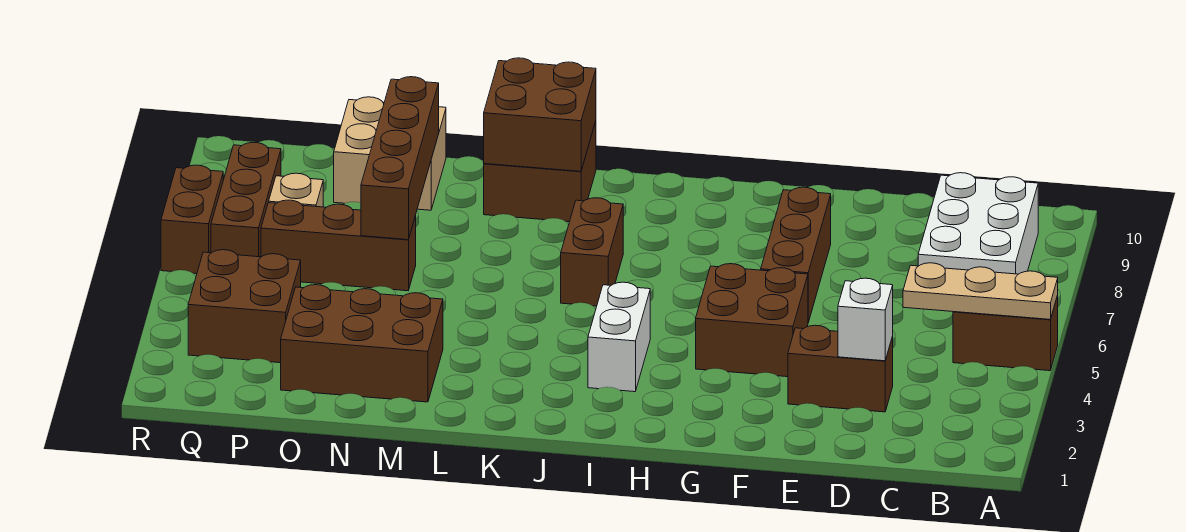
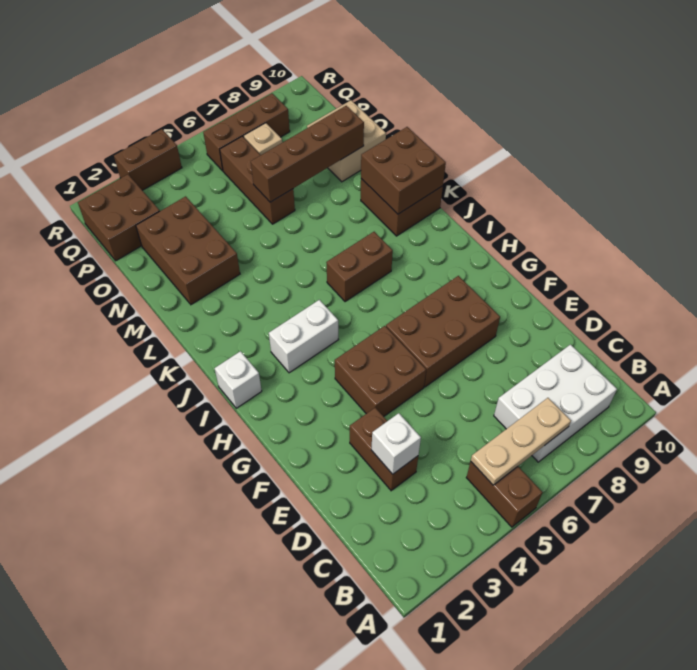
tan 1x3 plate [903,263,1058,319] -> tan 1x3 plate turned to [471,398,571,485]
brown 1x3 brick [761,187,831,322] -> brown 2x3 brick [386,276,500,387]
none -> white 1x1 brick [215,351,262,408]
brown 2x2 brick [188,250,301,363] -> brown 2x2 brick moved to [78,174,160,261]
brown 1x2 brick [161,165,223,274] -> brown 1x2 brick moved to [114,129,182,190]

